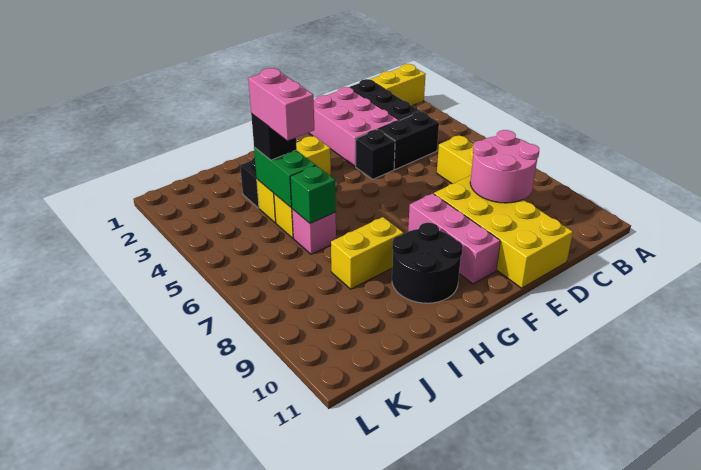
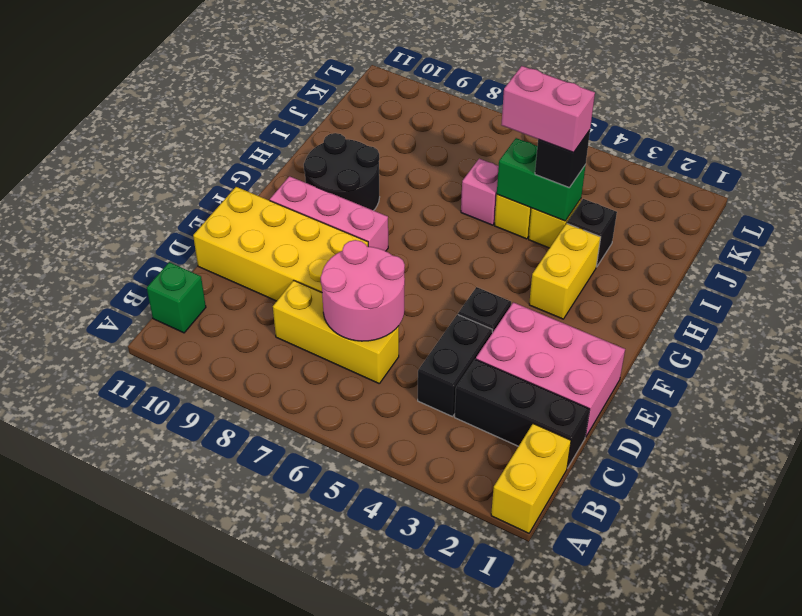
pink 2x2 round brick [470,130,539,203] -> pink 2x2 round brick moved to [321,240,405,341]
yellow 1x2 brick [331,217,403,289] -> none
green 1x1 brick [290,165,336,224] -> green 1x1 brick moved to [147,262,206,333]

